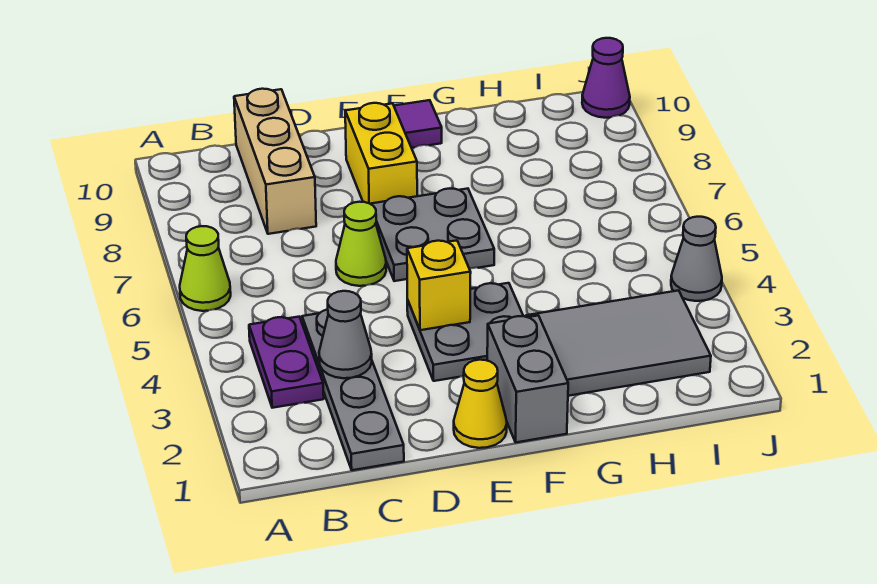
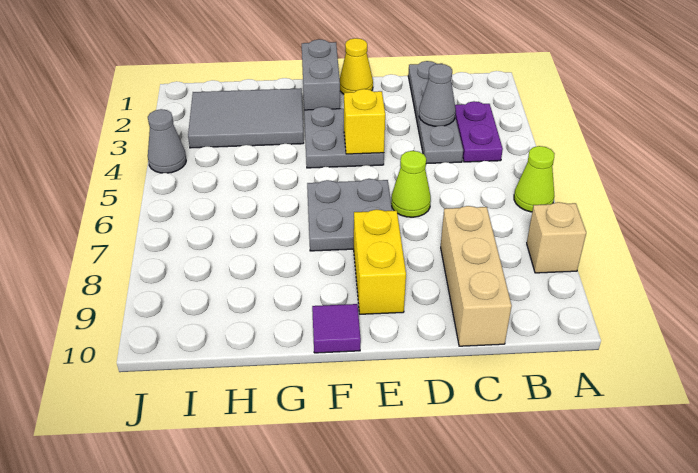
none -> tan 1x1 brick [527,202,586,273]
purple 1x1 cone [582,38,630,118] -> none

